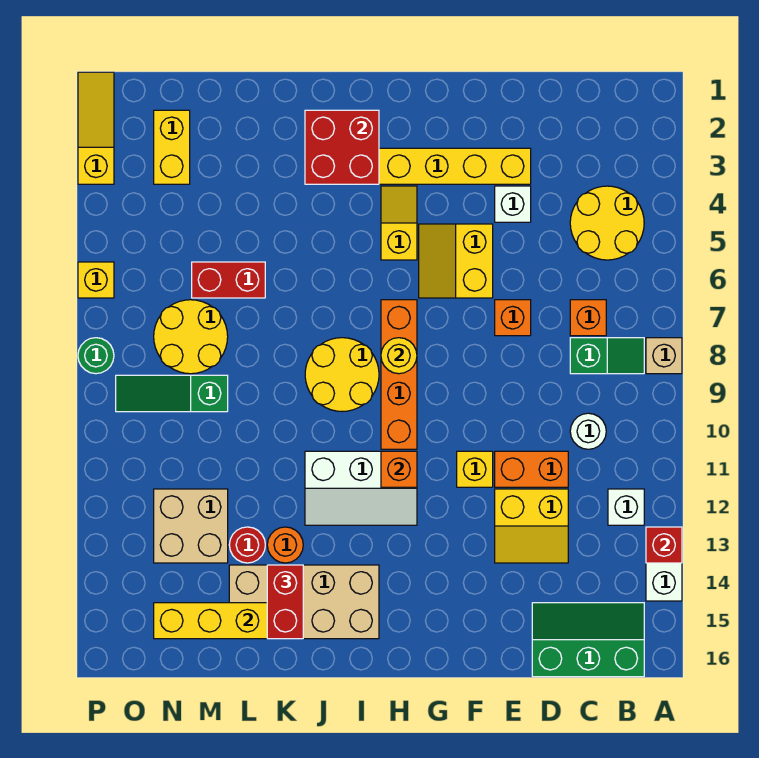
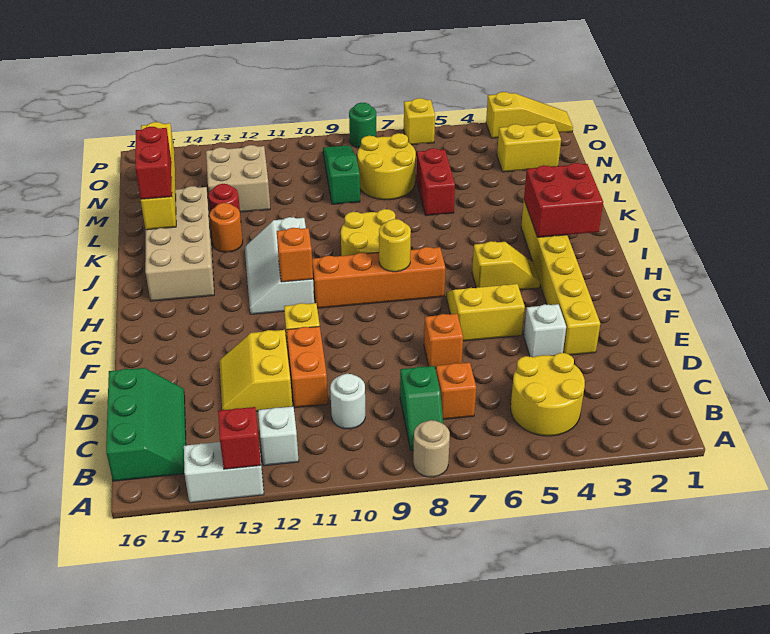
tan 1x1 brick [646,338,682,374] -> tan 1x1 round brick [413,420,450,477]
red 1x2 brick [267,565,303,639] -> red 1x2 brick turned to [135,127,172,199]

